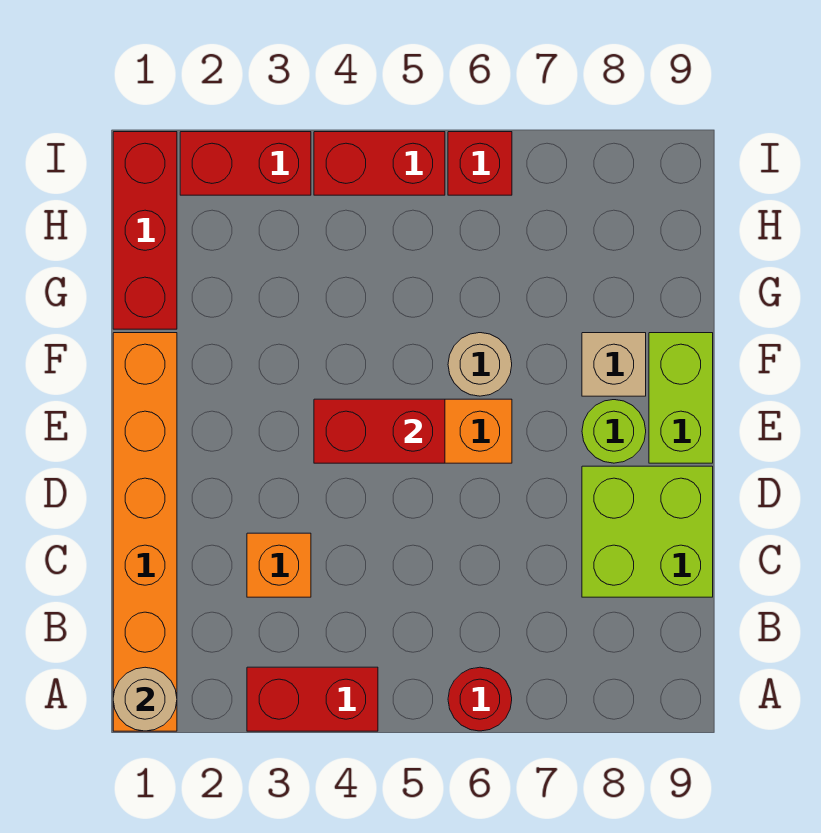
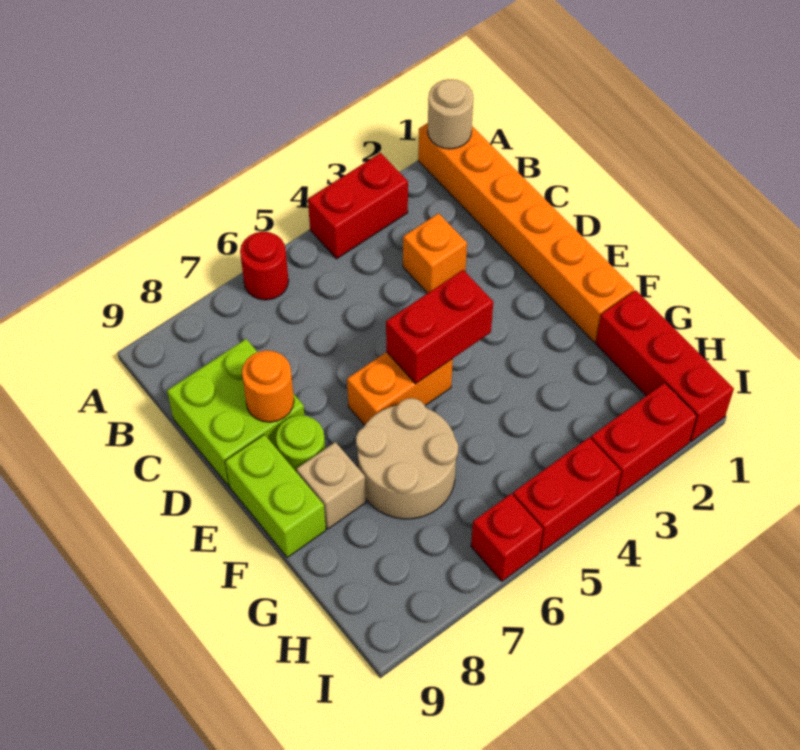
none -> orange 1x1 round brick [242,350,294,422]
tan 1x1 round brick [448,333,512,396] -> tan 2x2 round brick [356,398,458,519]

